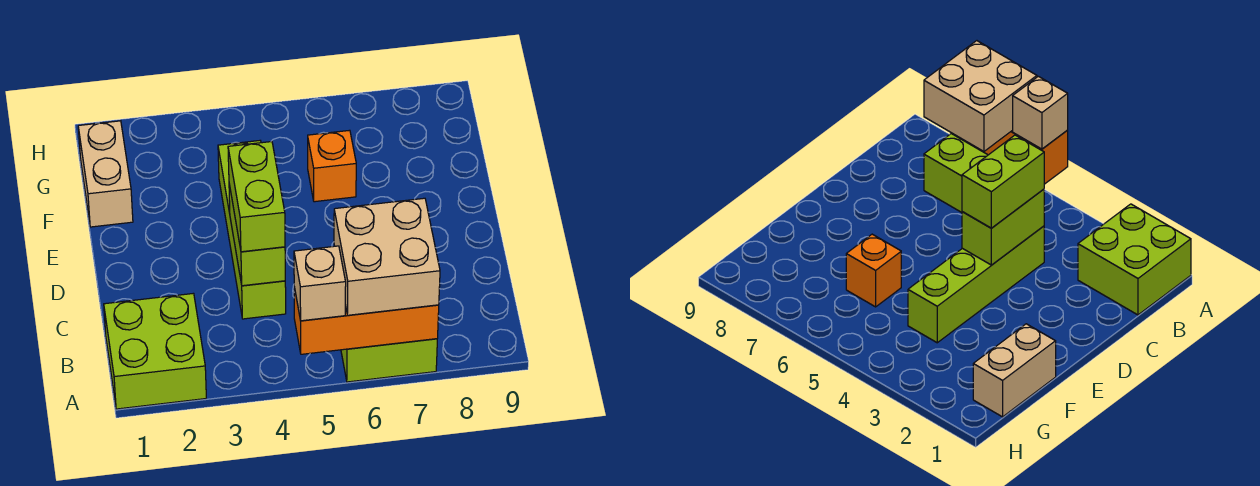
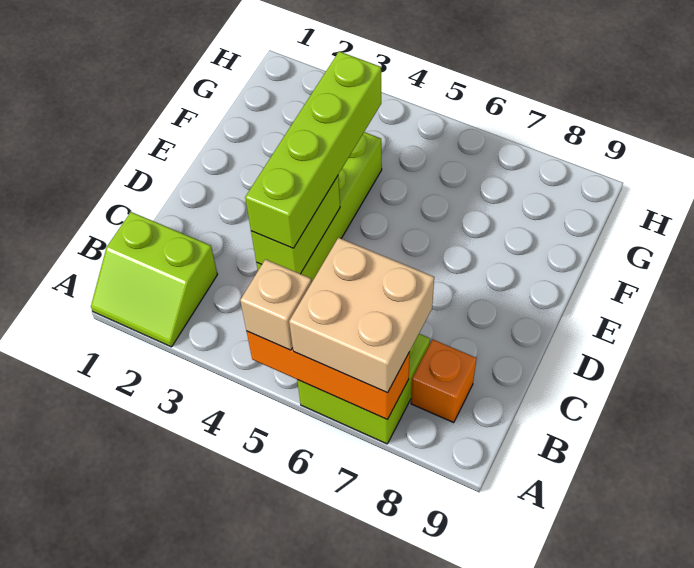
lime 2x2 brick [104,293,206,409] -> lime 2x2 slope [91,212,217,347]
lime 1x2 brick [228,142,285,252] -> lime 1x4 brick [245,51,381,248]
tan 1x2 brick [78,121,133,227] -> none
orange 1x1 brick [308,130,356,202] -> orange 1x1 brick moved to [411,339,476,423]

